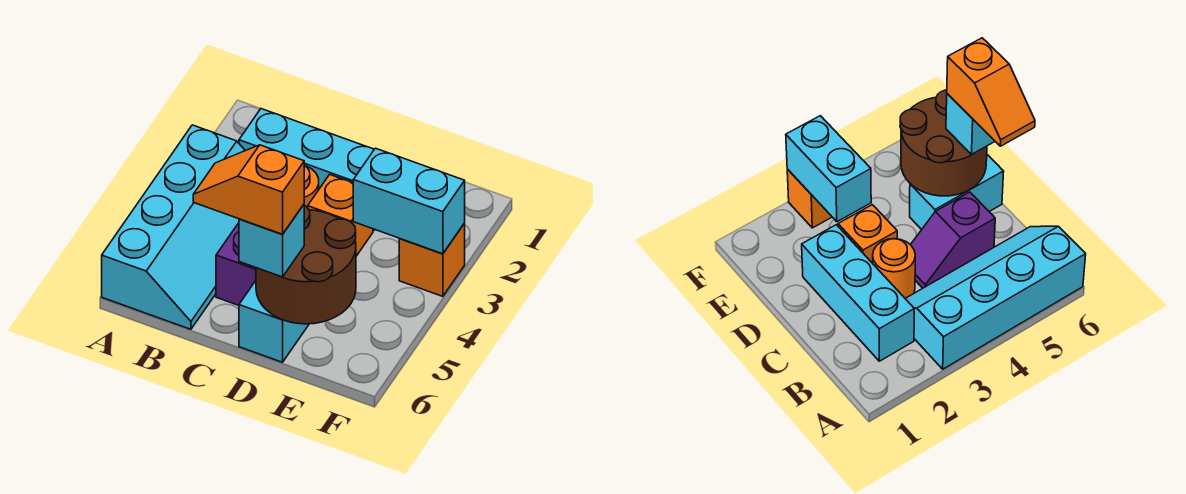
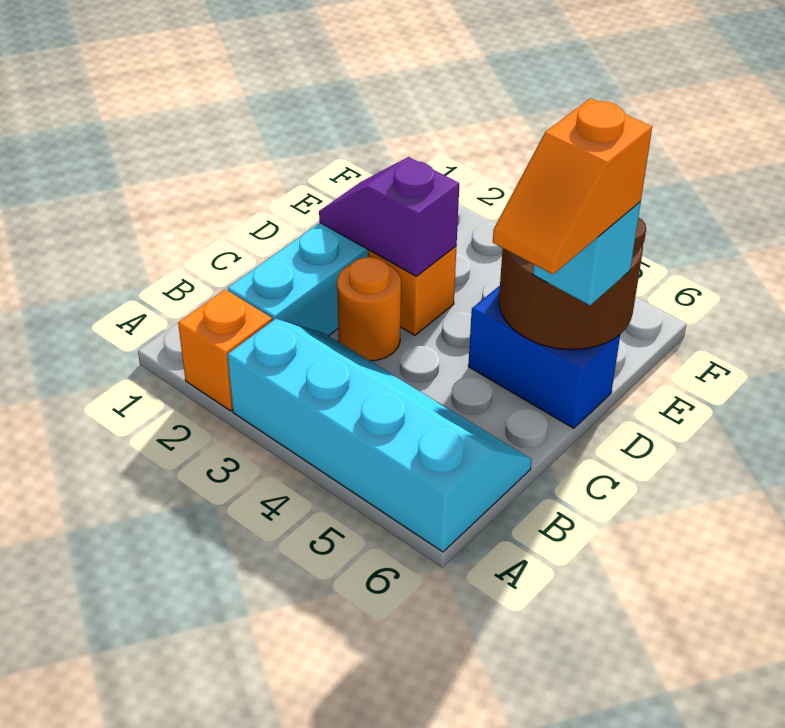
purple 1x2 slope [216,223,256,305] -> purple 1x2 slope moved to [319,157,459,276]
cyan 1x2 brick [239,281,309,362] -> blue 1x2 brick [468,286,620,428]
cyan 1x2 brick [353,148,465,254] -> none
orange 1x1 brick [399,223,465,296] -> orange 1x1 brick moved to [178,289,272,411]

